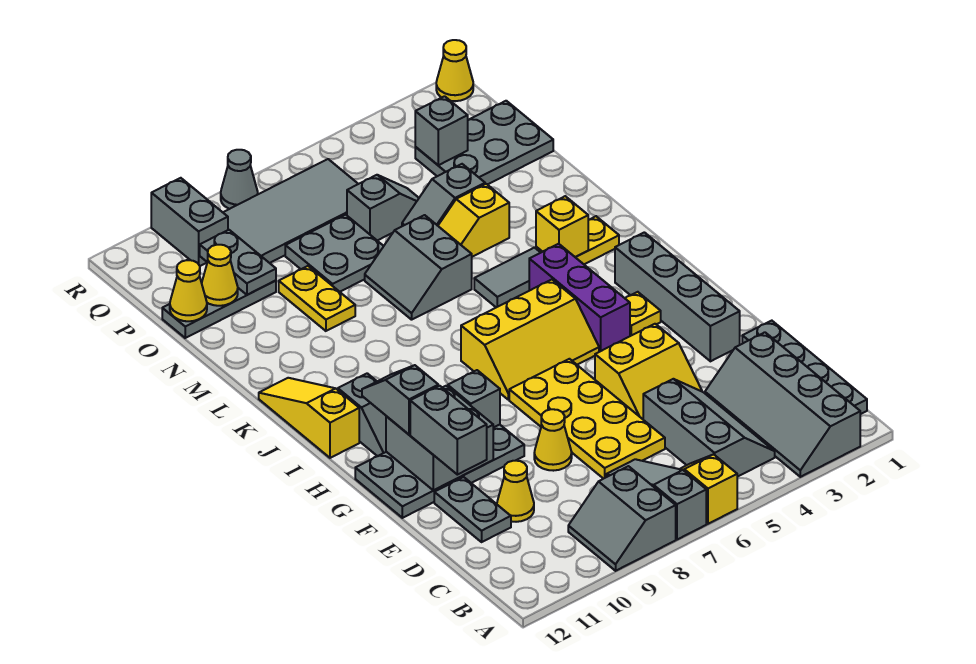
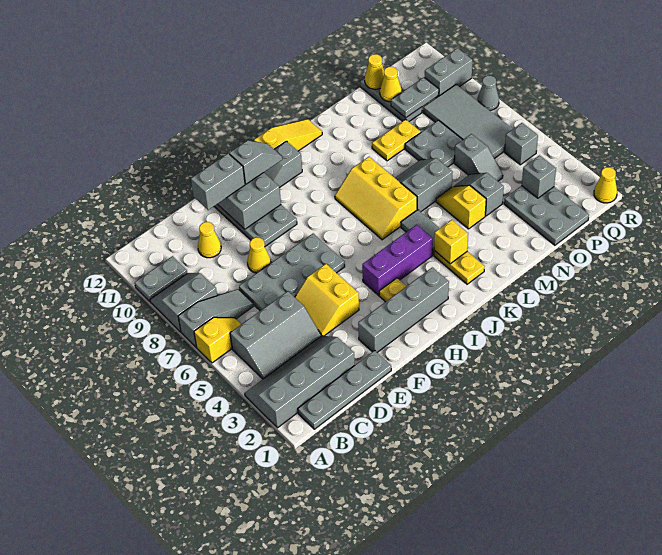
yellow 2x4 plate [509,359,665,479] -> grey 2x4 plate [239,234,345,311]
grey 1x2 plate [434,477,511,542] -> grey 1x2 plate moved to [135,256,187,302]
grey 1x1 brick [448,370,500,428] -> grey 1x1 brick moved to [505,123,538,165]
yellow 2x3 slope [461,280,599,400] -> yellow 2x3 slope moved to [335,157,417,240]

